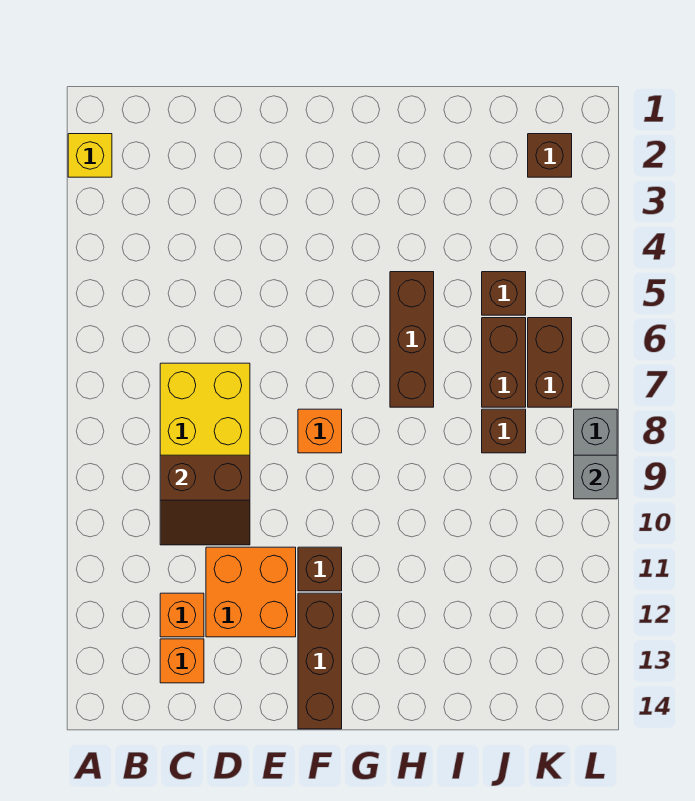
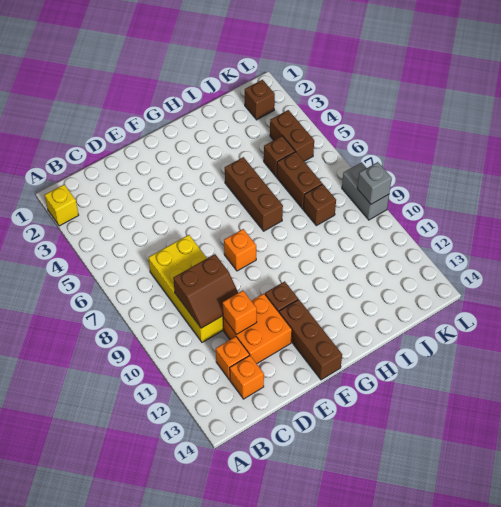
none -> orange 1x1 brick [223,291,257,334]
brown 1x2 brick [528,318,572,407] -> brown 1x2 brick moved to [270,110,314,161]

